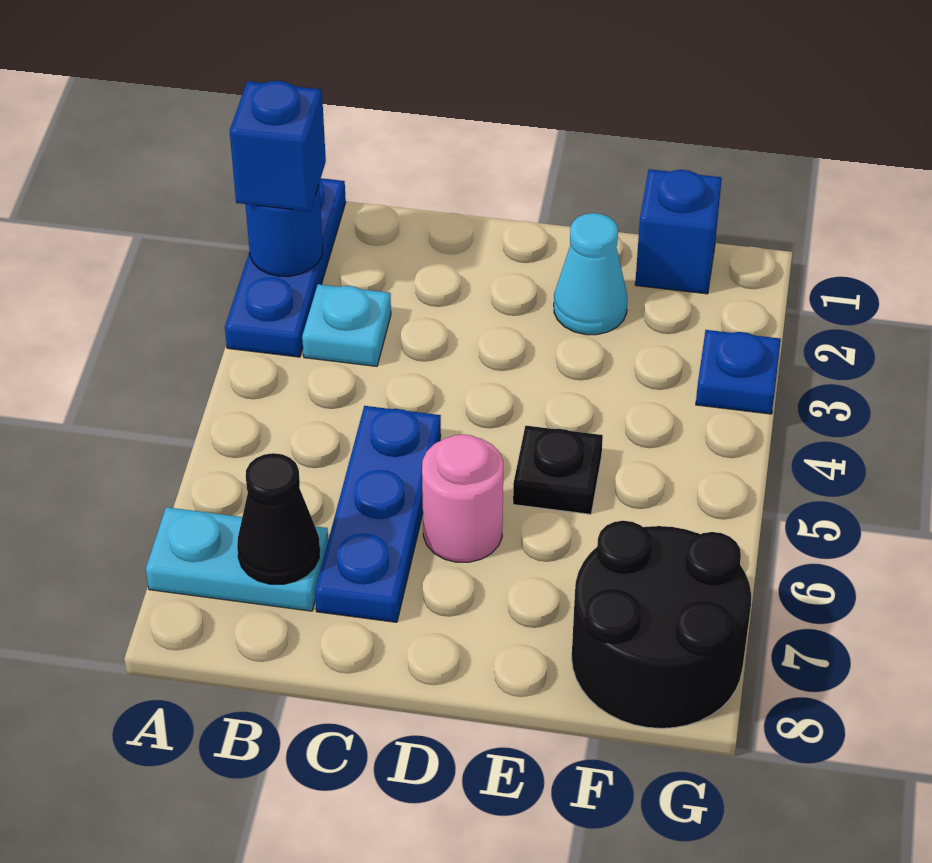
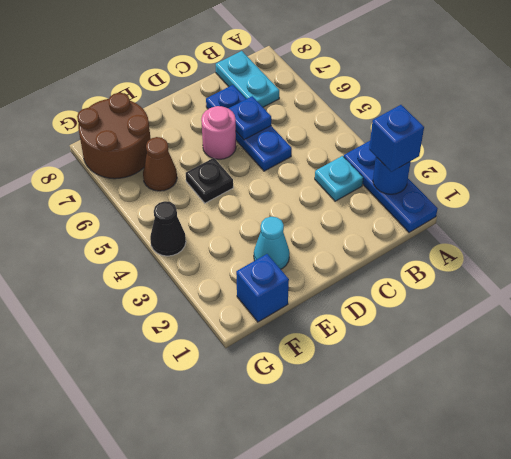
cyan 1x2 plate [146,507,328,611] -> cyan 1x2 plate turned to [216,51,279,107]
black 1x1 cone [237,453,320,584] -> black 1x1 cone moved to [150,201,186,256]
none -> brown 1x1 cone [143,137,177,191]
black 2x2 round brick [572,521,751,728] -> brown 2x2 round brick [77,93,151,179]
blue 1x1 plate [696,330,781,414] -> blue 1x1 plate moved to [228,96,271,140]

